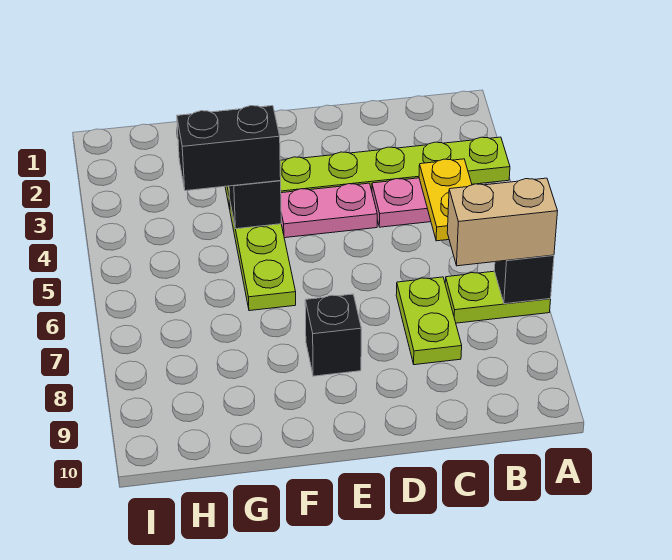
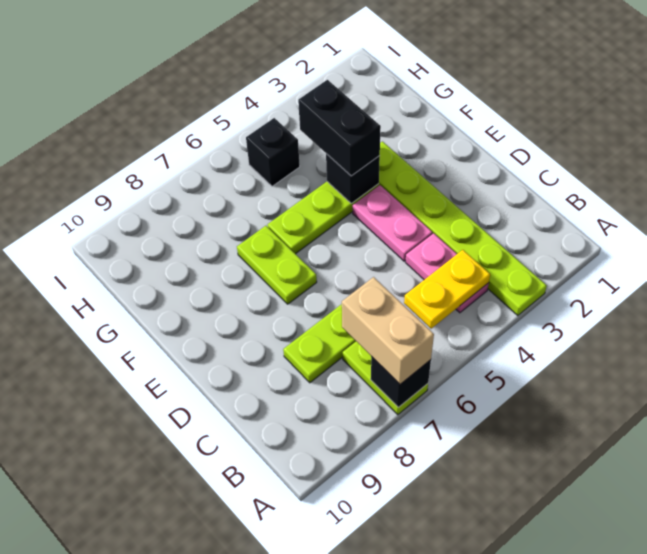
none -> lime 1x2 plate [237,226,317,304]
black 1x1 brick [305,294,361,376] -> black 1x1 brick moved to [246,118,300,186]

